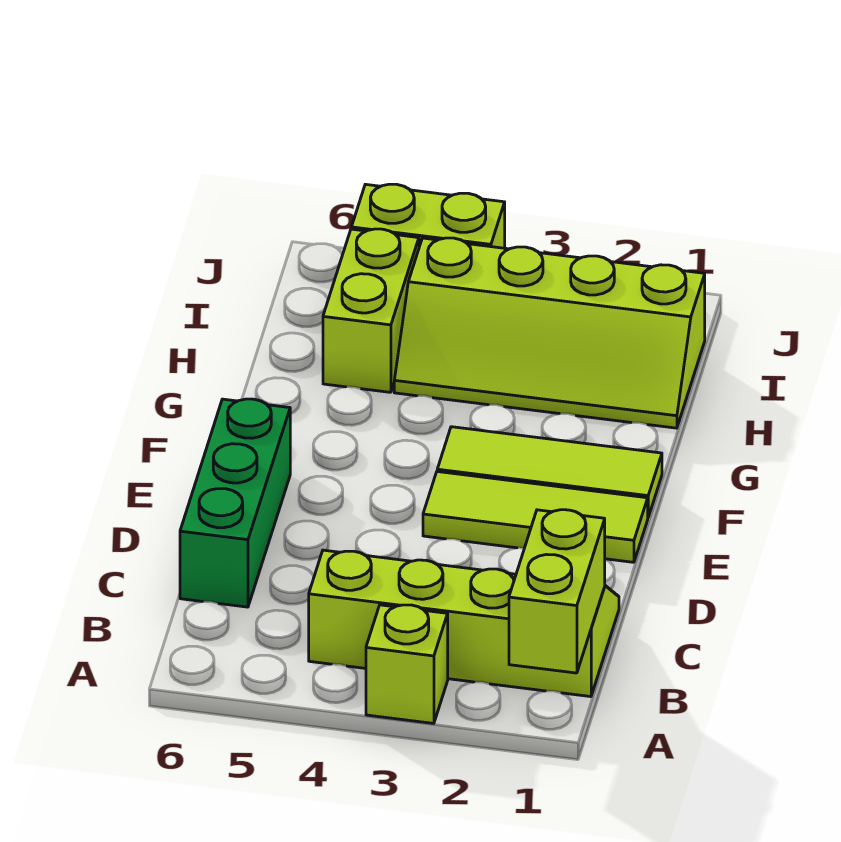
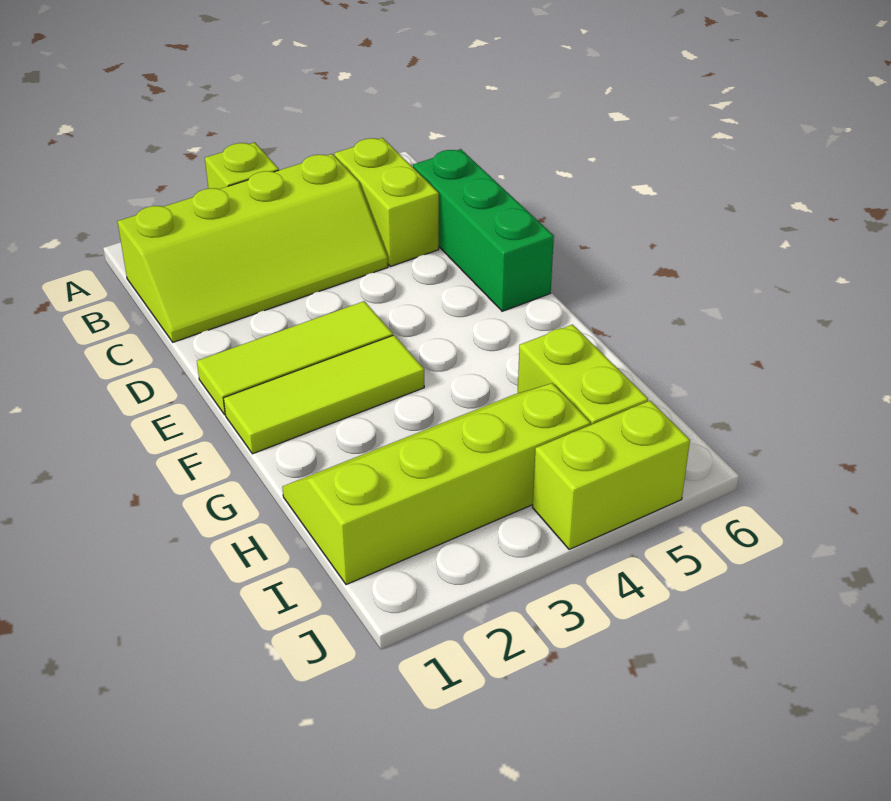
lime 1x2 brick [509,510,605,673] -> lime 1x2 brick moved to [334,138,439,266]

